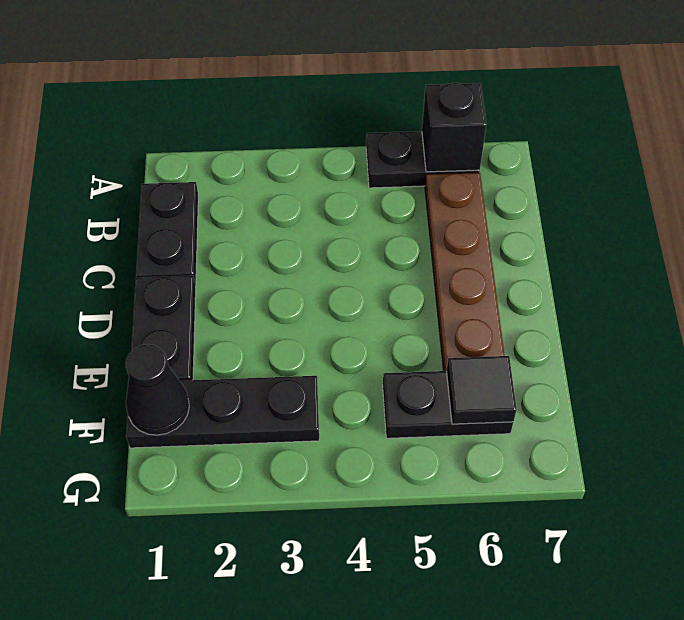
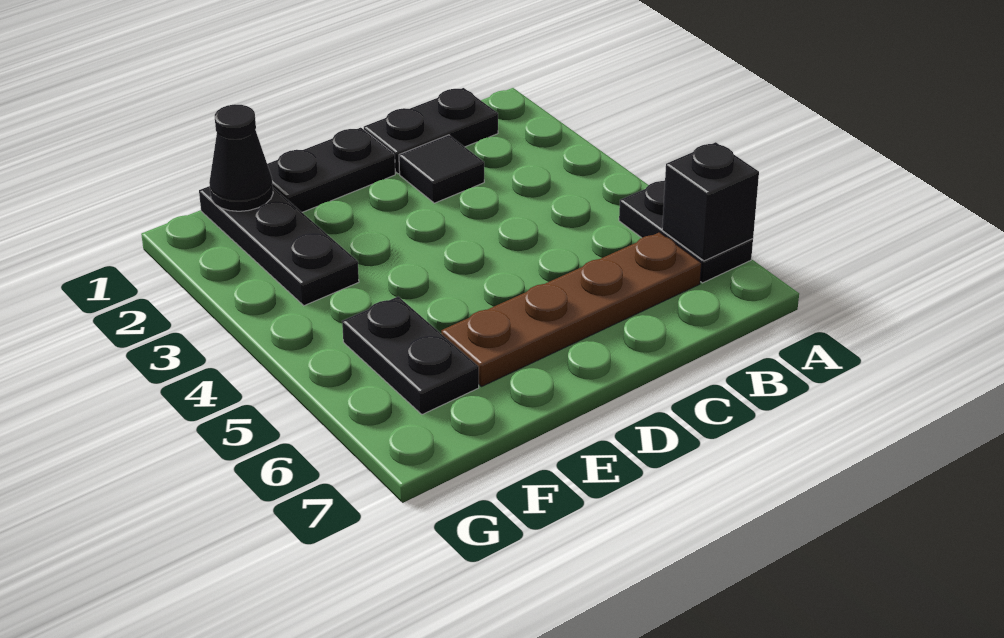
black 1x1 tile [447,356,517,424] -> black 1x1 tile moved to [399,135,484,203]

